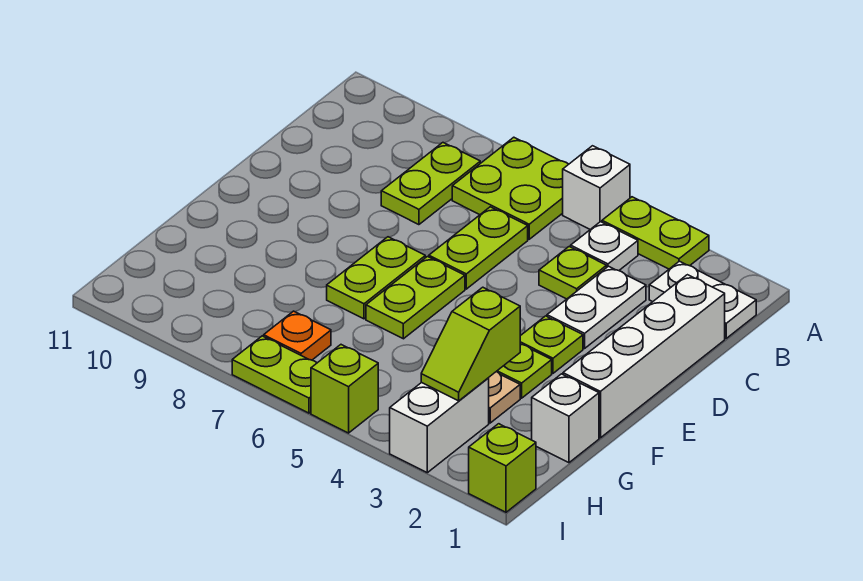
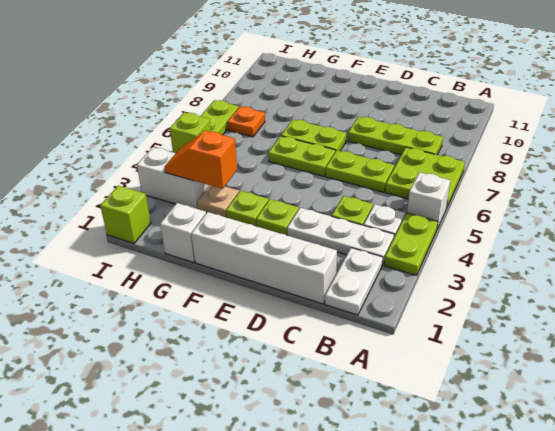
lime 1x2 plate [381,143,480,225] -> lime 1x3 plate [348,117,443,155]
white 1x2 plate [547,266,646,349] -> white 1x3 plate [287,208,394,265]
lime 1x2 slope [421,287,520,401] -> orange 1x2 slope [164,131,237,189]

